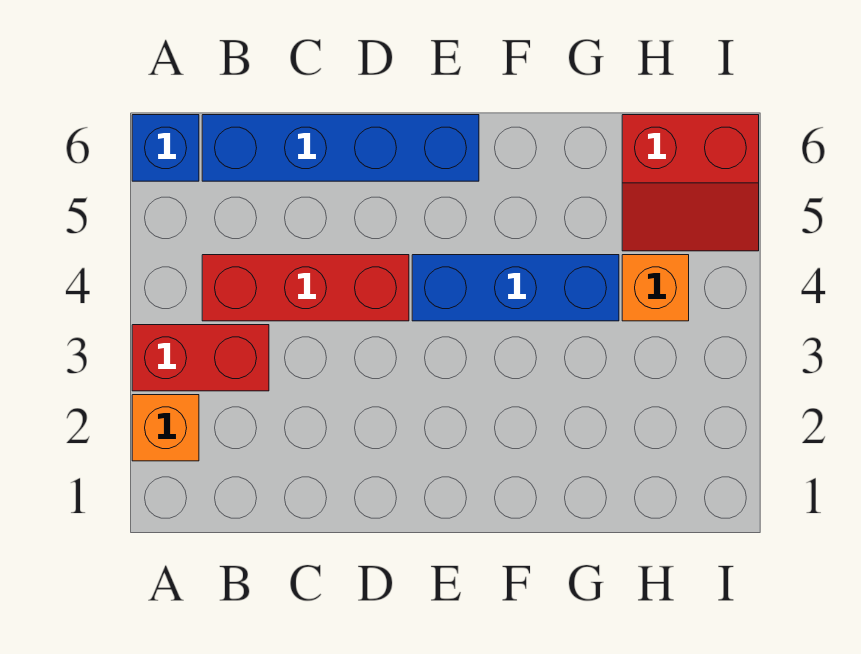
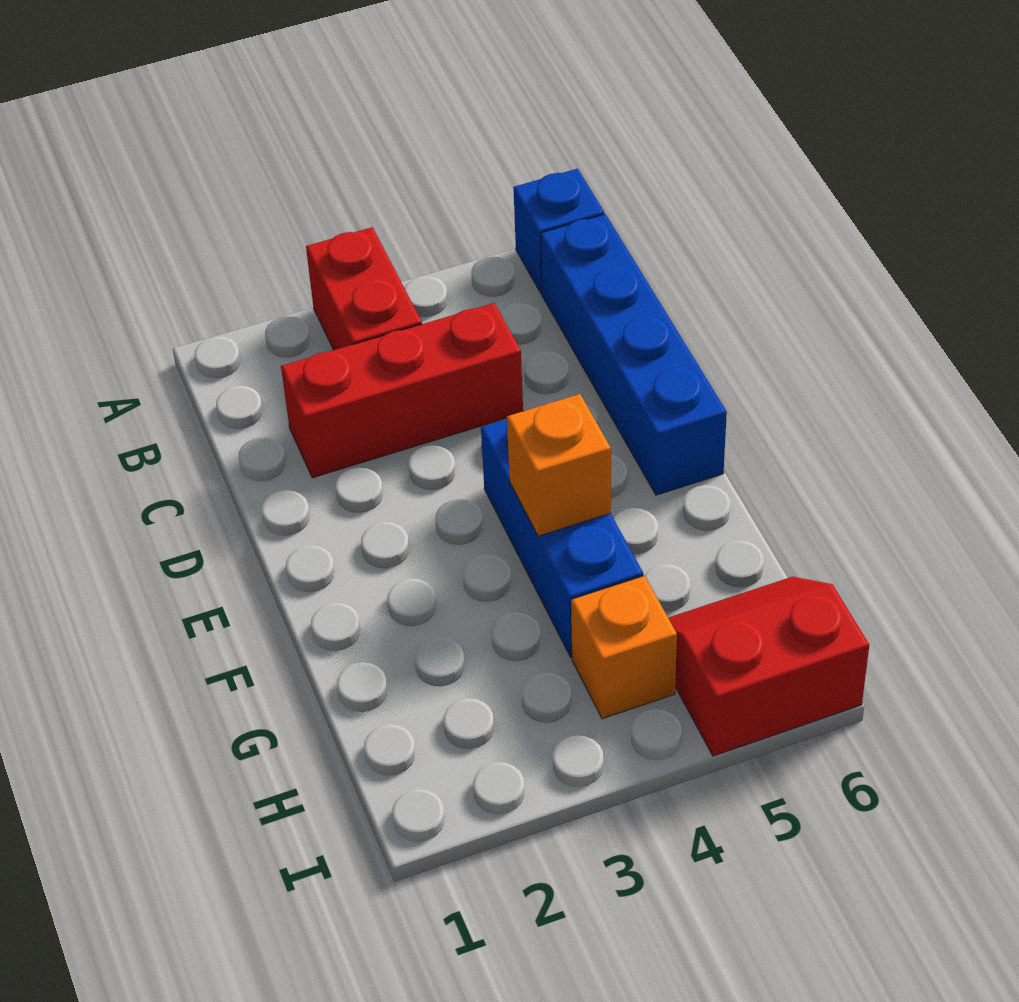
orange 1x1 brick [132,395,199,461] -> orange 1x1 brick moved to [507,394,611,536]
red 1x3 brick [202,255,409,321] -> red 1x3 brick turned to [281,303,523,478]
red 2x2 slope [622,115,759,251] -> red 2x2 slope turned to [668,577,869,756]

